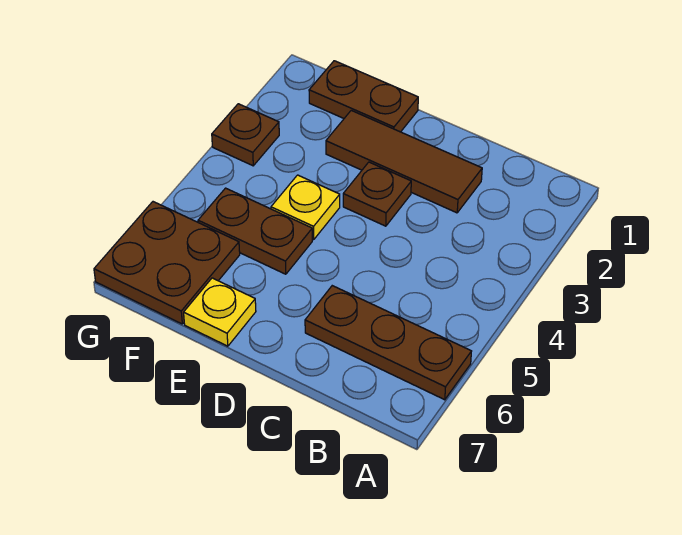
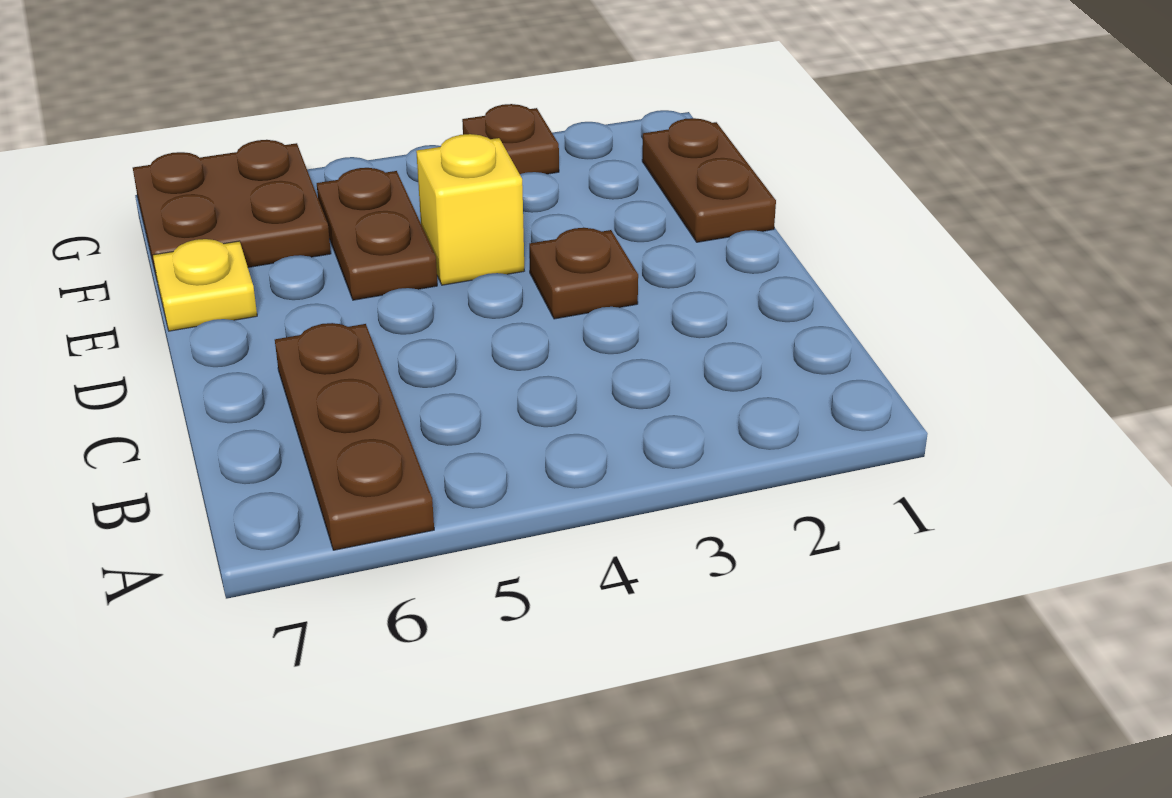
brown 1x3 tile [326,110,482,213] -> none
yellow 1x1 plate [271,175,340,239] -> yellow 1x1 brick [416,134,524,285]

